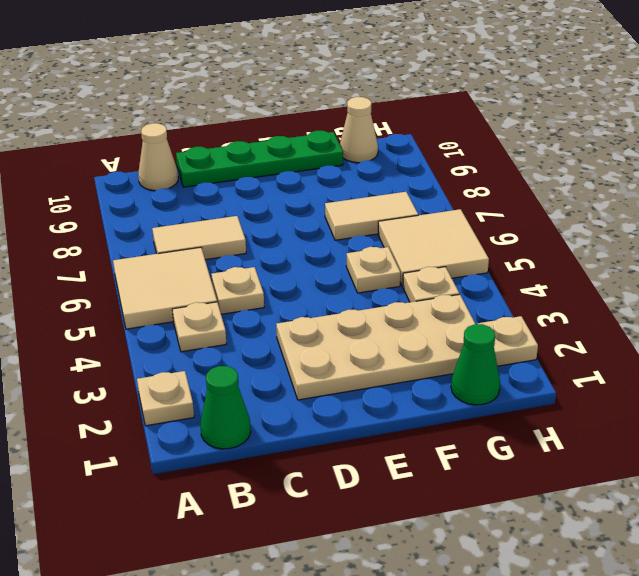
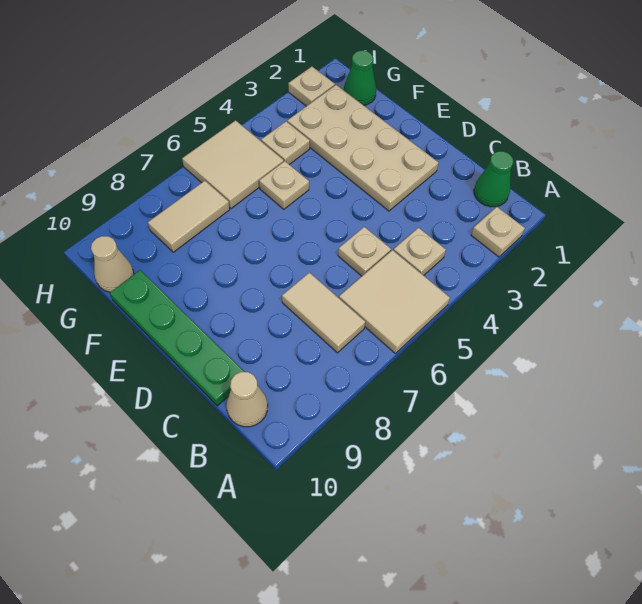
tan 1x2 tile [325,192,418,240] -> tan 1x2 tile turned to [148,181,230,252]

